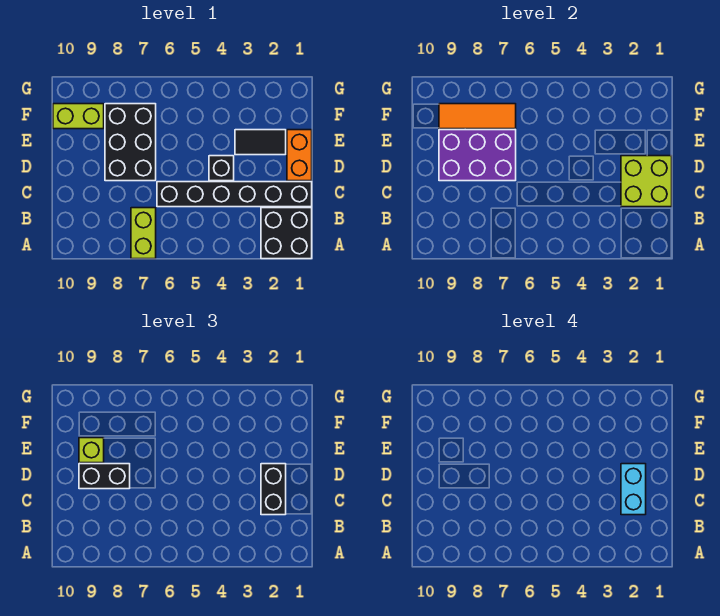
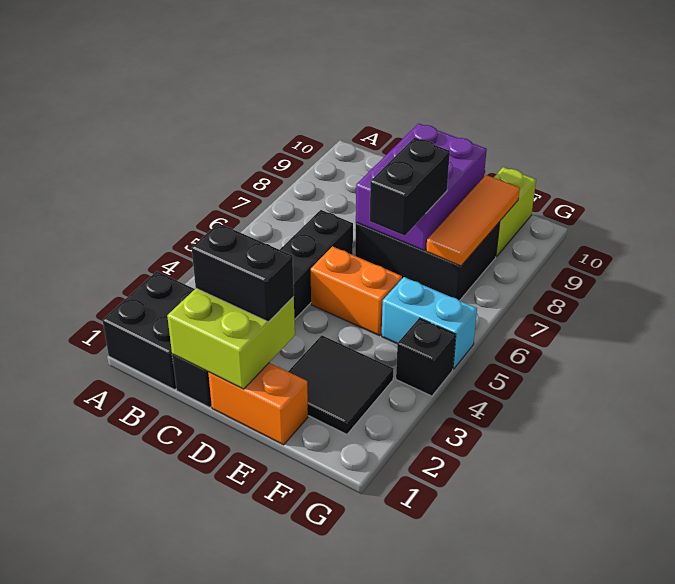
lime 1x2 brick [131,208,156,259] -> none
cyan 1x2 brick [621,464,646,515] -> cyan 1x2 brick moved to [382,277,477,369]
black 1x1 brick [209,156,234,181] -> black 1x1 brick moved to [396,318,456,396]
none -> orange 1x2 brick [311,246,402,336]
black 1x2 brick [79,464,130,489] -> black 1x2 brick moved to [370,138,450,236]
black 1x2 tile [235,130,286,155] -> black 2x2 tile [288,335,393,434]
lime 1x1 brick [79,438,104,463] -> none

